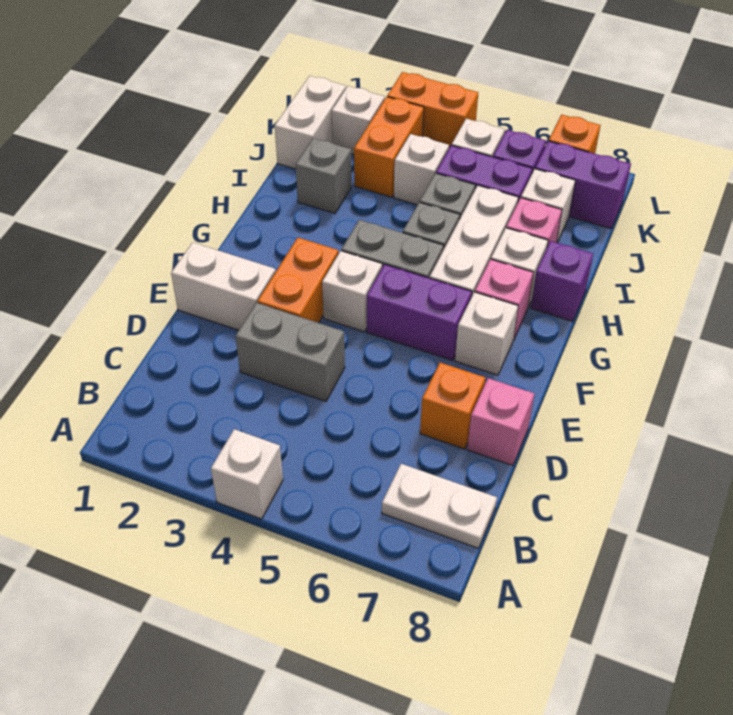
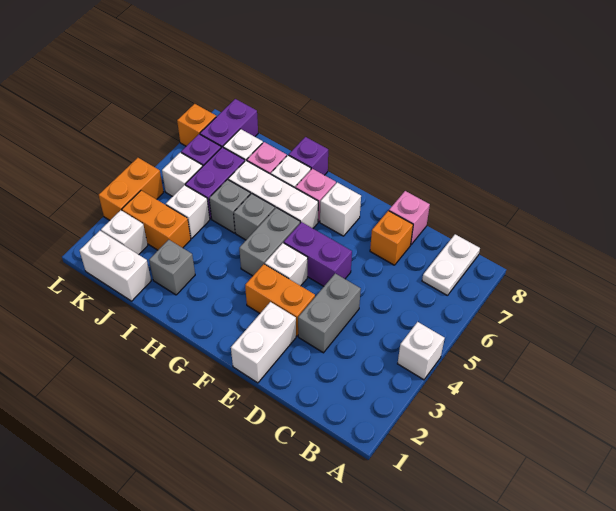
purple 1x2 brick [367,264,472,360] -> purple 1x2 brick turned to [284,222,352,286]

